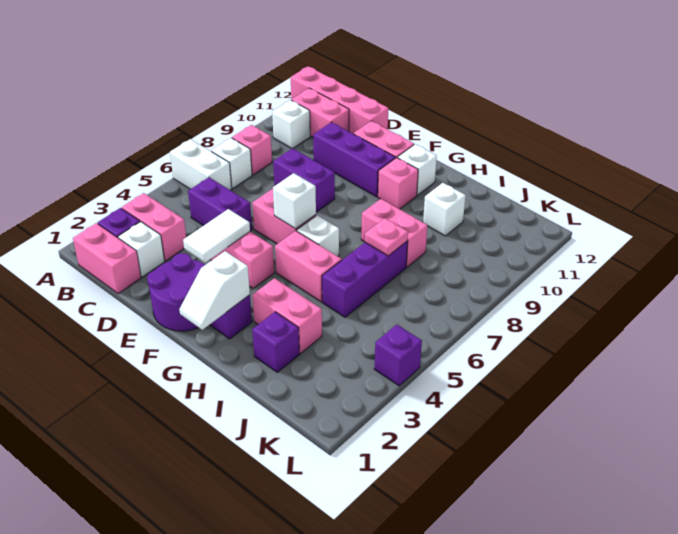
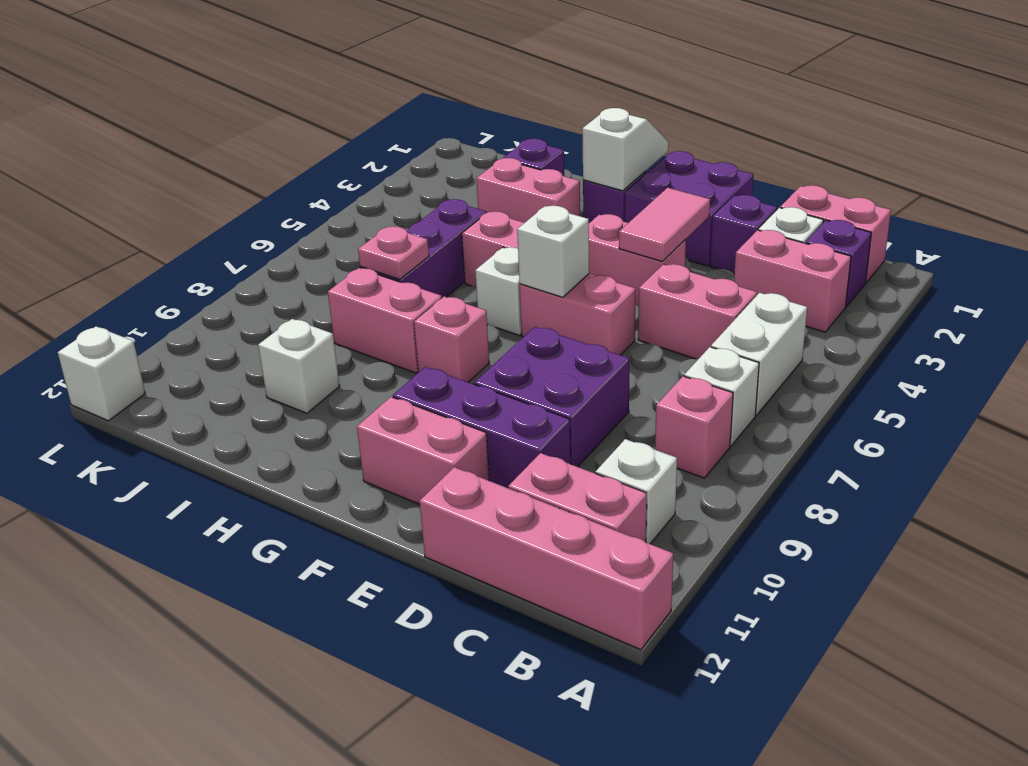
white 1x2 brick [170,139,232,190] -> white 1x2 brick turned to [711,293,807,415]
purple 1x2 brick [188,177,252,231] -> pink 1x2 brick [638,264,757,359]
purple 1x2 brick [273,148,335,212] -> purple 2x2 brick [474,327,629,467]
purple 2x2 round brick [147,253,205,331] -> purple 2x2 brick [625,151,754,266]
white 1x2 tile [183,209,250,263] -> pink 1x2 tile [619,188,710,261]
pink 1x1 brick [378,158,418,209] -> pink 1x1 brick moved to [414,297,489,382]
white 1x1 brick [398,144,437,195] -> white 1x1 brick moved to [58,326,145,421]
purple 1x1 brick [374,324,422,386] -> purple 1x1 brick moved to [710,195,777,274]

